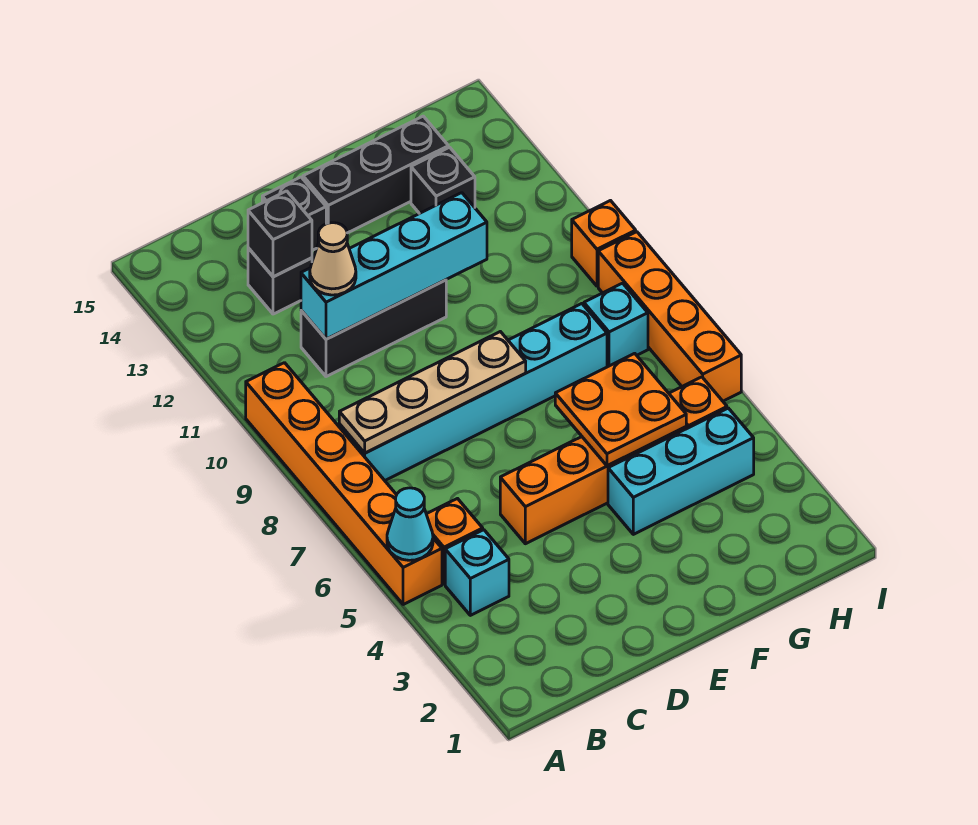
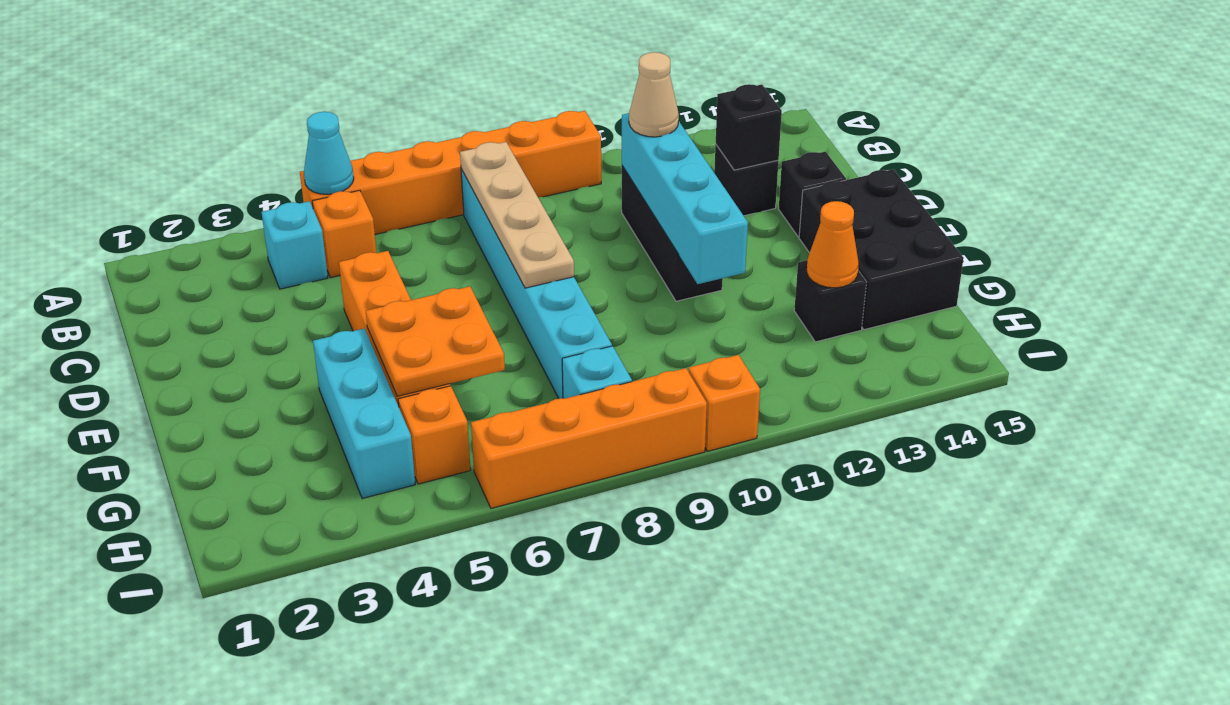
black 1x3 brick [303,116,448,233] -> black 2x3 brick [799,169,964,330]
none -> orange 1x1 cone [807,201,859,288]

